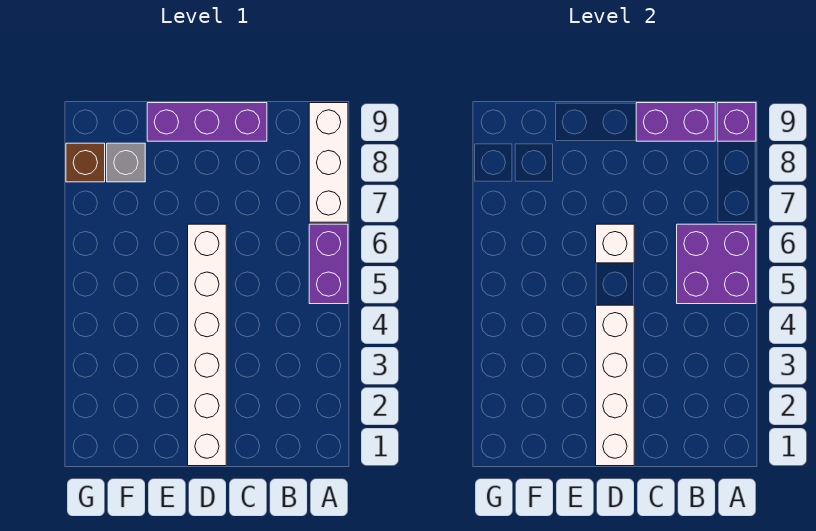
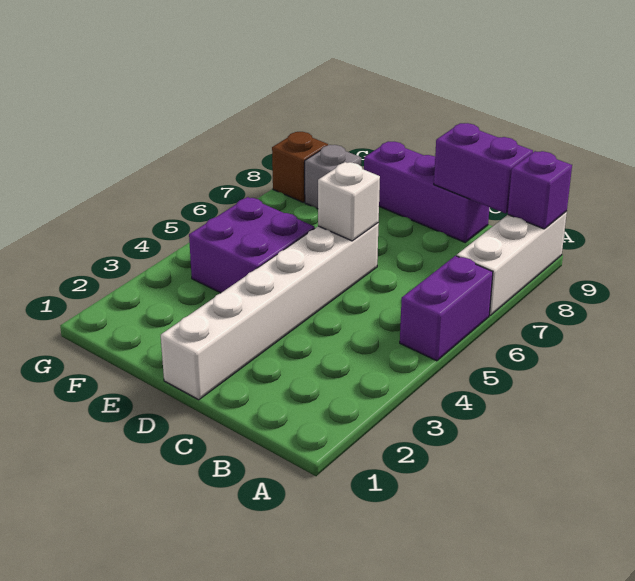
purple 2x2 brick [677,224,756,304] -> purple 2x2 brick moved to [189,197,315,293]
white 1x4 brick [596,305,634,466] -> none

